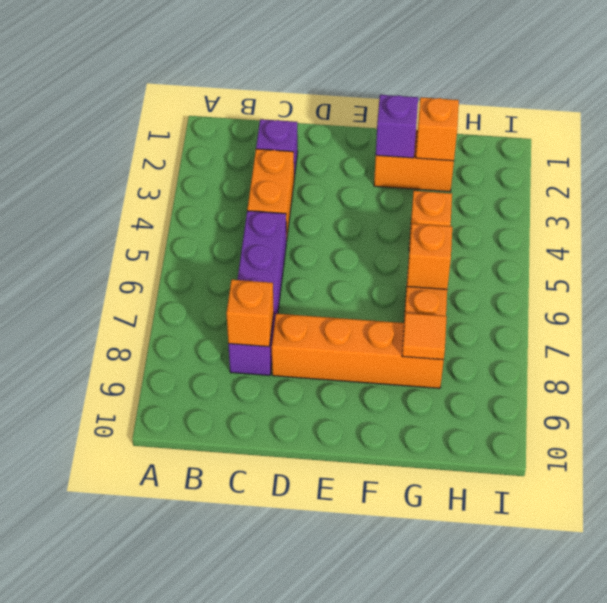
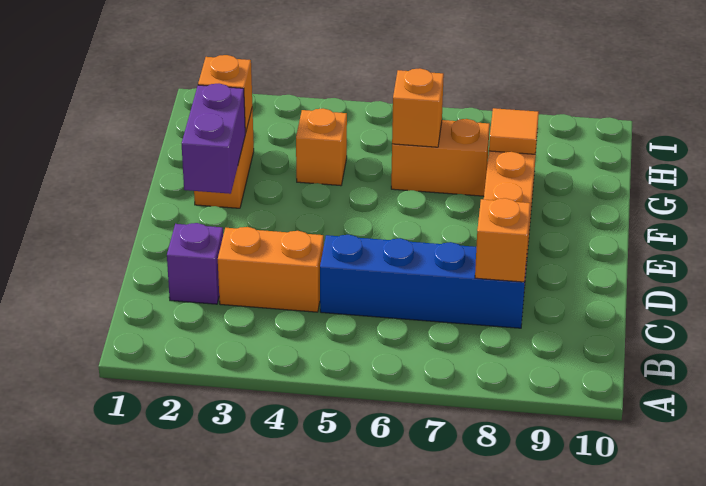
purple 1x4 brick [228,211,286,375] -> blue 1x4 brick [320,235,527,328]
purple 1x1 brick [376,95,418,158] -> purple 1x2 brick [181,84,245,194]

